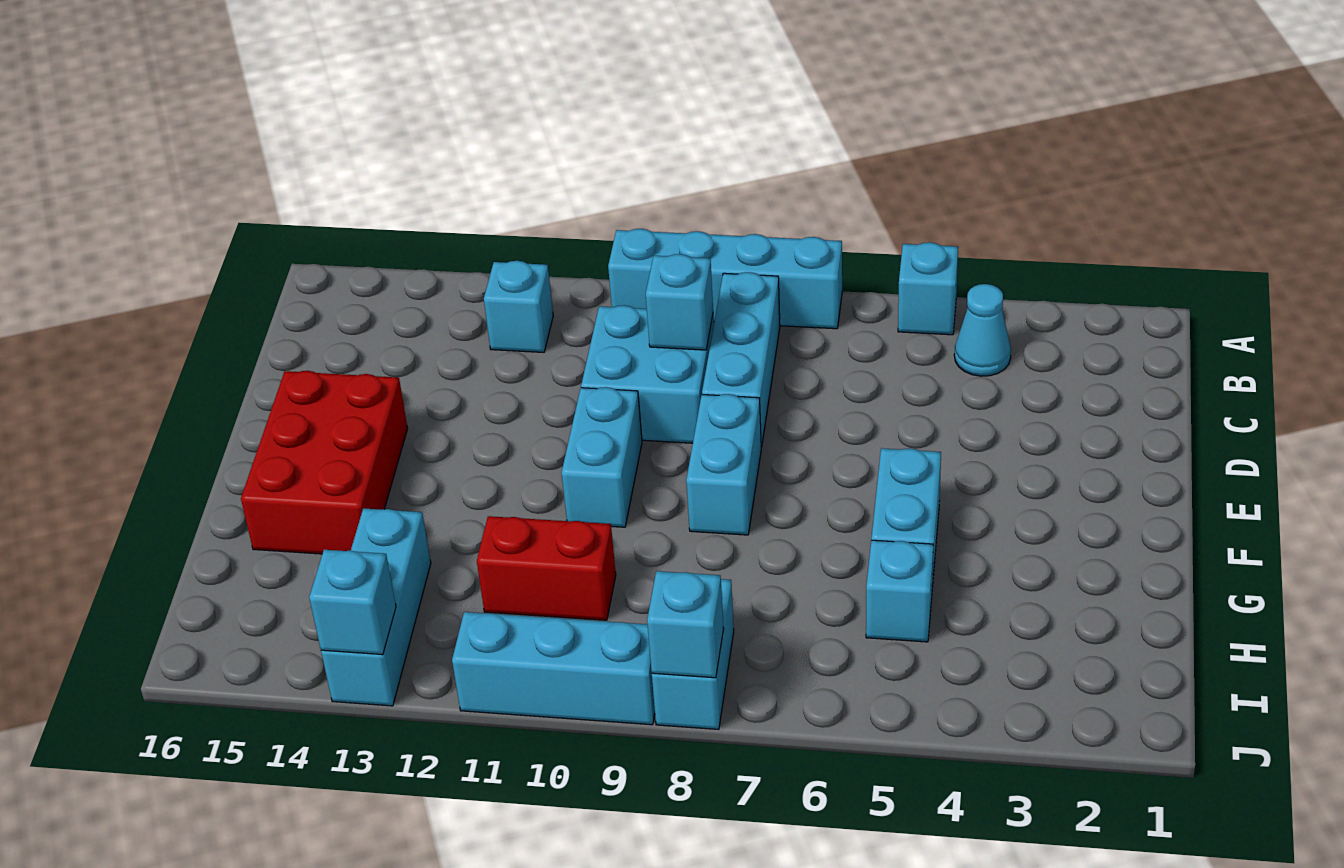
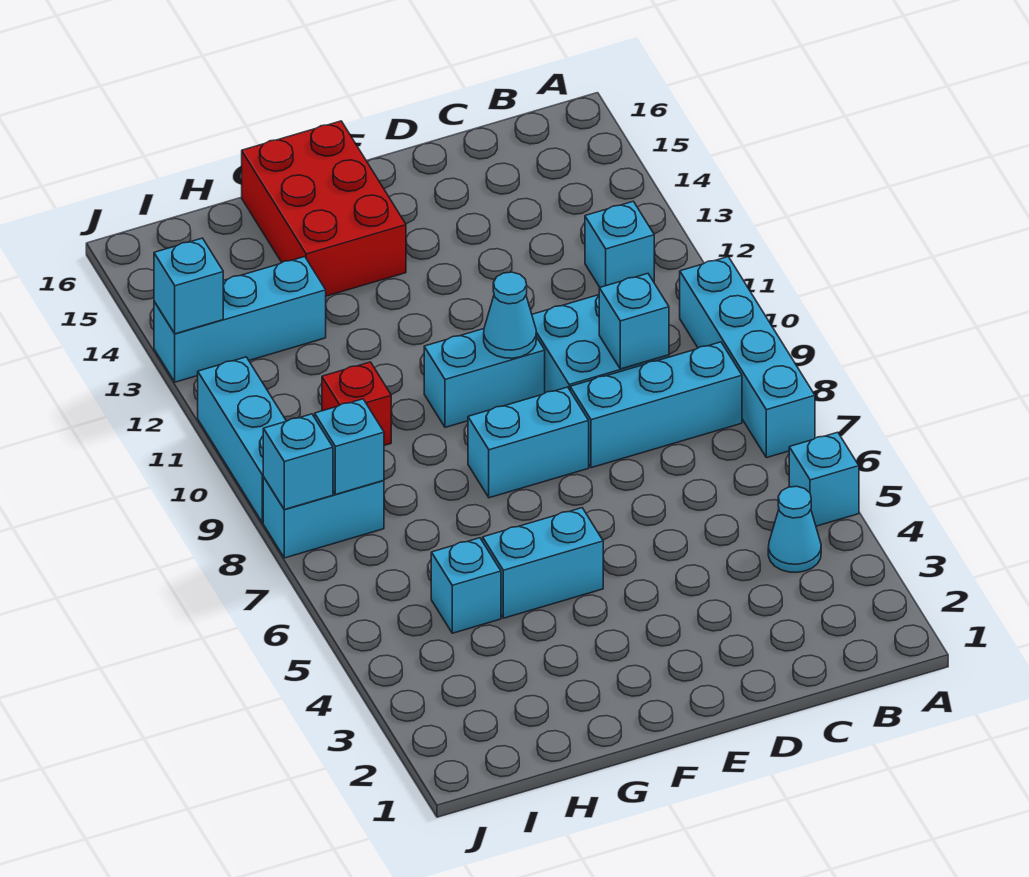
none -> cyan 1x1 cone [484,272,536,358]
red 2x3 brick [241,371,408,554] -> red 2x3 brick turned to [242,121,406,296]
red 1x2 brick [477,516,616,620] -> red 1x1 brick [322,362,391,445]
none -> cyan 1x1 brick [315,399,384,494]

